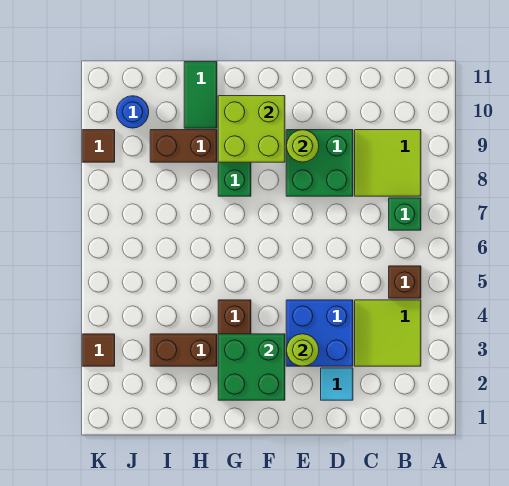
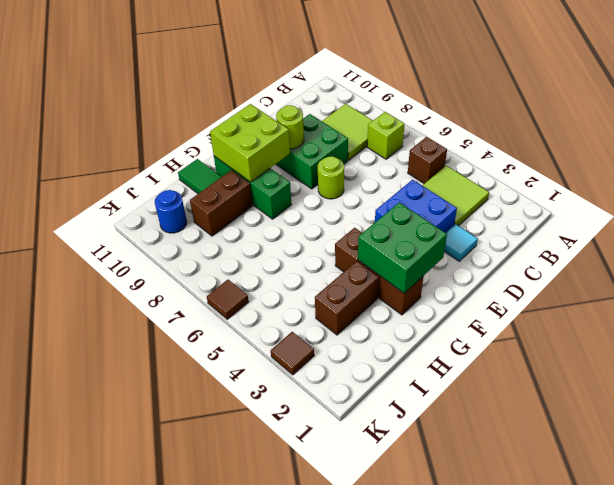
green 1x1 brick [389,198,421,230] -> lime 1x1 brick [367,112,404,159]
lime 1x1 round brick [287,334,319,366] -> lime 1x1 round brick moved to [318,156,344,199]
brown 1x1 tile [82,130,115,162] -> brown 1x1 tile moved to [207,280,249,319]

